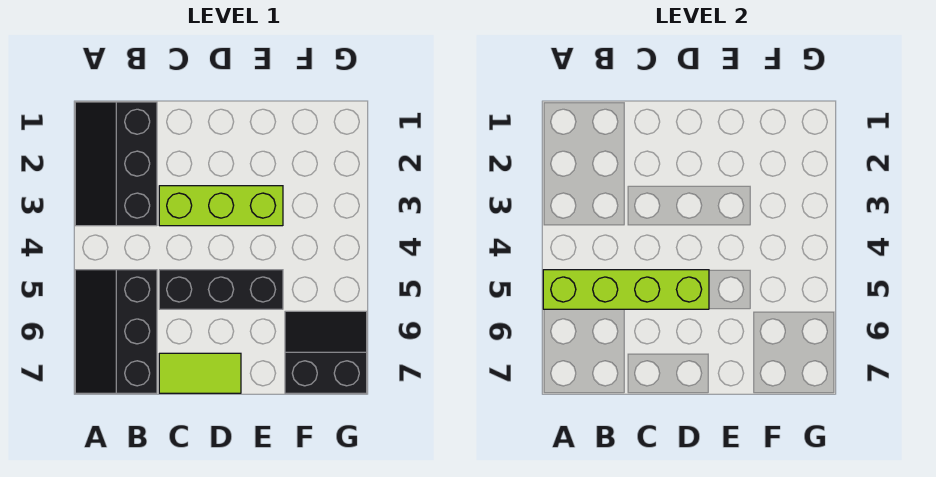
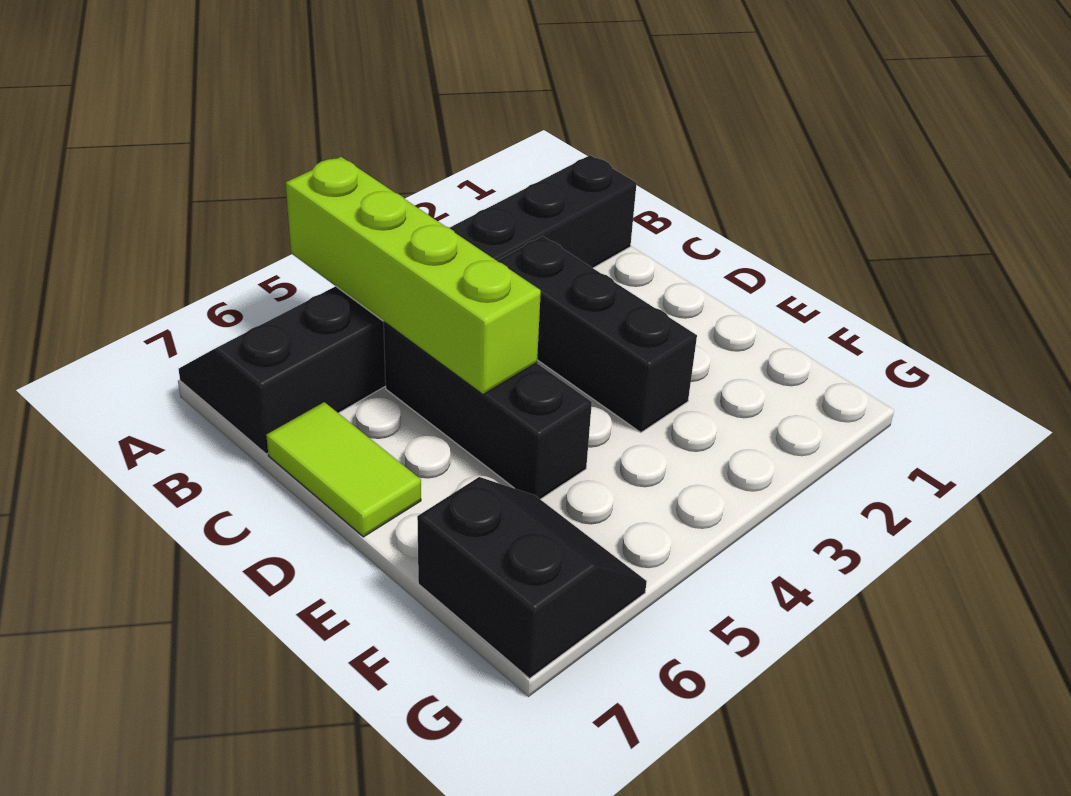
lime 1x3 brick [159,186,283,226] -> black 1x3 brick [498,236,697,433]

